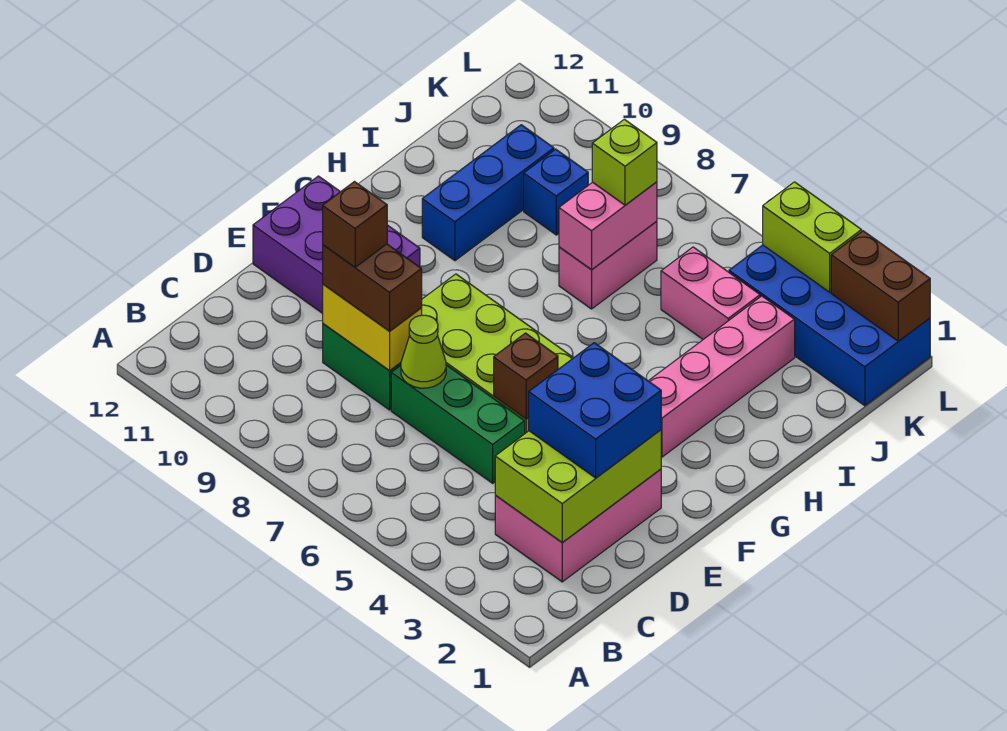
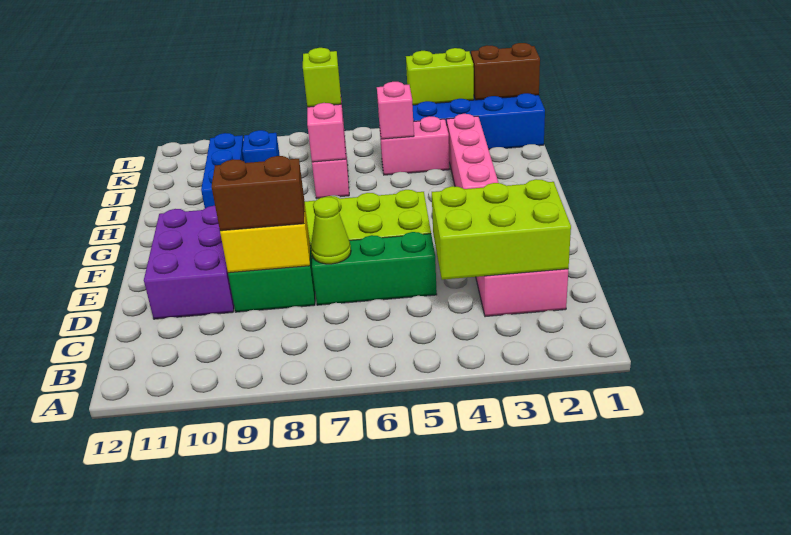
lime 2x3 brick [495,430,661,543] -> lime 2x3 brick turned to [432,179,571,280]
blue 2x2 brick [529,343,661,478] -> none
brown 1x1 brick [323,182,387,267] -> none
brown 1x1 brick [494,333,558,419] -> none
purple 2x3 brick [253,176,420,313] -> purple 2x3 brick turned to [144,206,234,319]
none -> pink 1x1 brick [377,82,414,139]

